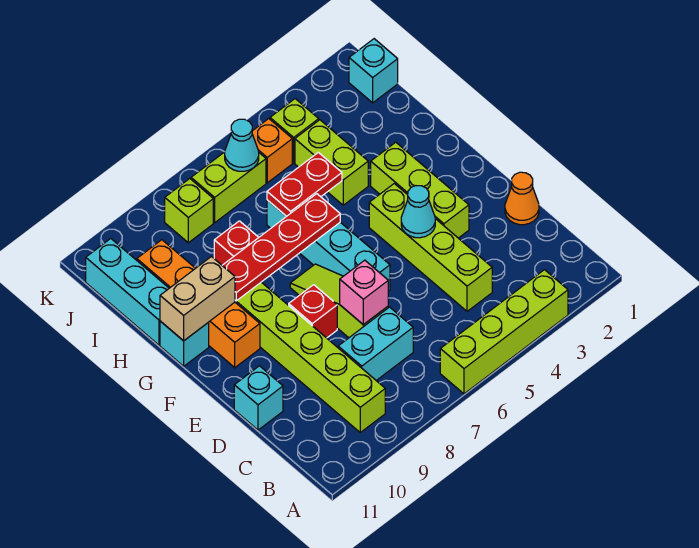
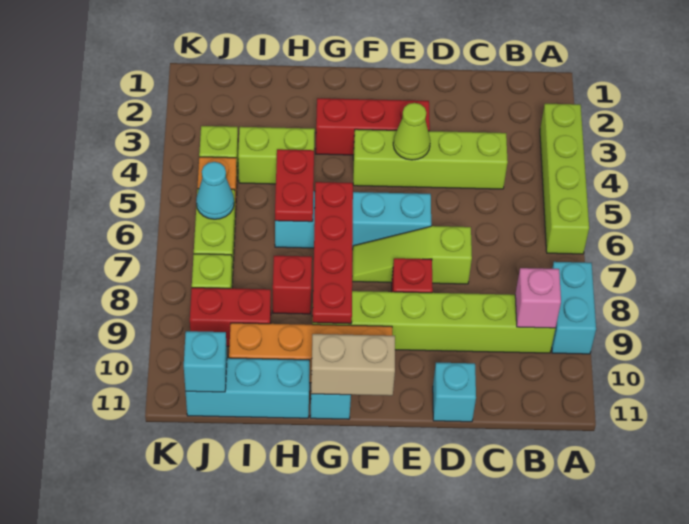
cyan 1x2 brick [338,307,413,380] -> cyan 1x2 brick moved to [552,262,596,354]
orange 1x1 cone [505,172,539,225] -> none
pink 1x1 brick [340,260,388,325] -> pink 1x1 brick moved to [515,268,561,328]
lime 1x3 brick [371,142,469,238] -> red 1x3 brick [316,98,430,155]
cyan 1x1 cone [401,186,435,238] -> lime 1x1 cone [393,103,430,160]
tan 1x2 brick [160,257,235,341] -> tan 1x2 brick turned to [311,334,395,396]
none -> red 1x2 brick [190,288,271,346]
cyan 1x1 brick [349,39,398,103] -> cyan 1x1 brick moved to [184,331,227,392]

